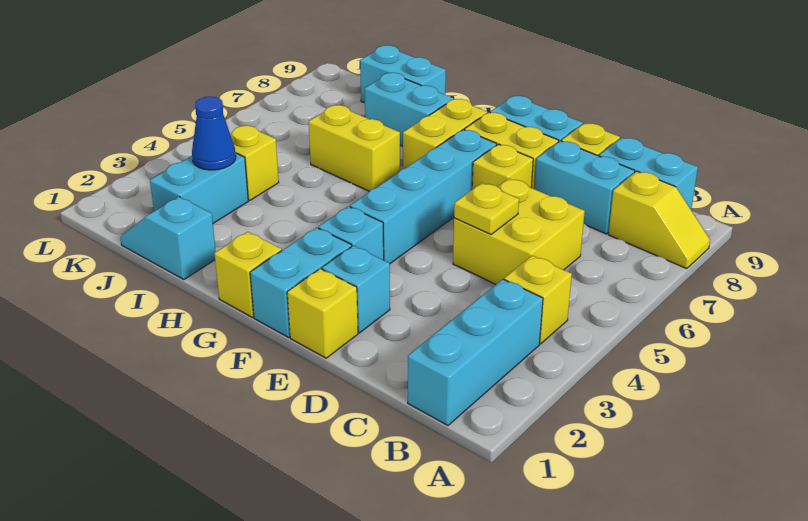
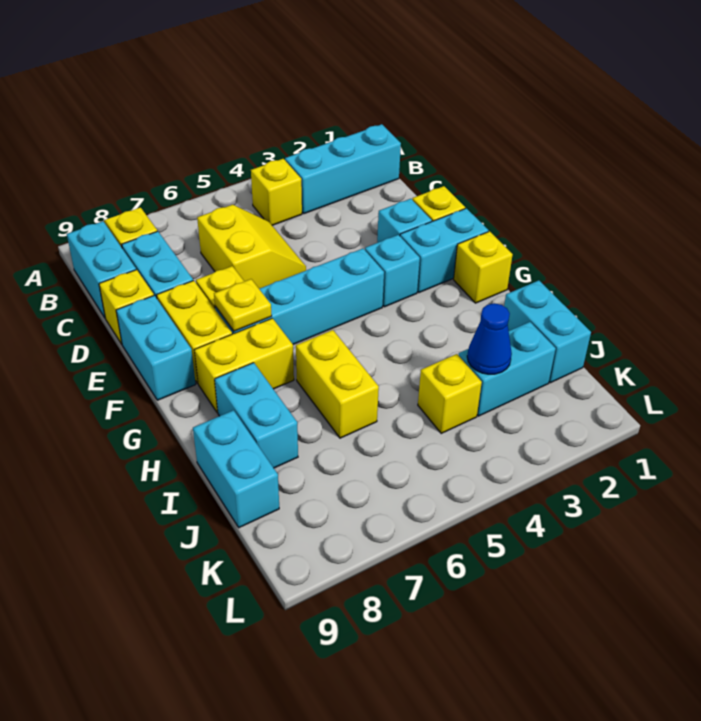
yellow 2x2 brick [453,179,585,284] -> yellow 2x2 slope [197,205,306,289]
yellow 1x1 plate [454,183,519,234] -> yellow 1x1 plate moved to [214,279,272,331]
cyan 1x2 slope [120,197,216,280] -> cyan 1x2 brick [504,280,591,383]

